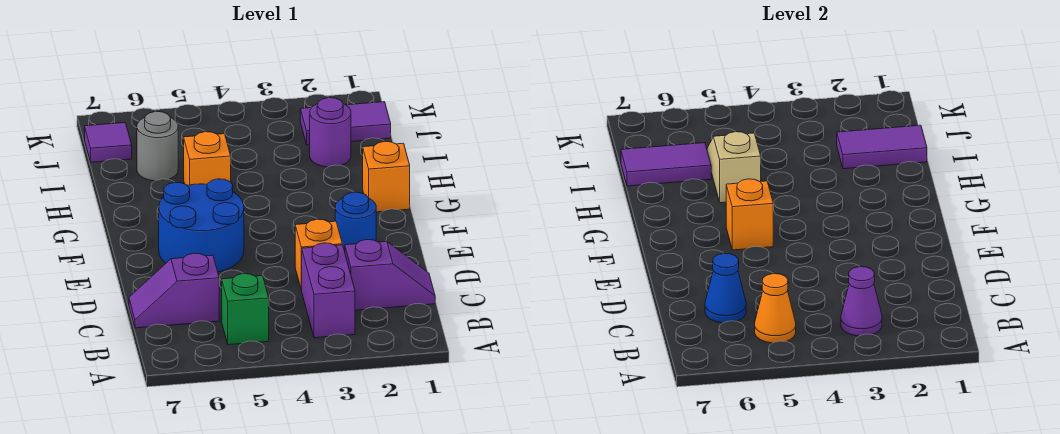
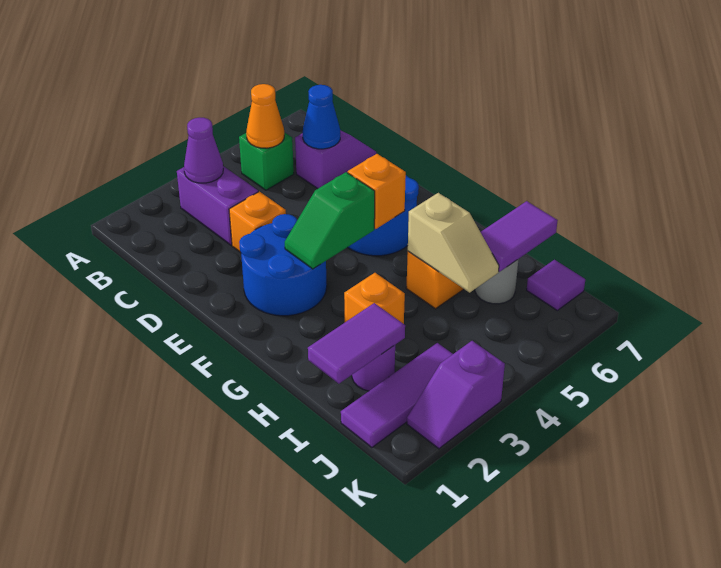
purple 1x2 slope [345,240,435,310] -> purple 1x2 slope moved to [407,341,505,449]
blue 1x1 round brick [335,192,376,251] -> blue 2x2 round brick [239,214,327,316]
none -> green 1x2 slope [285,172,375,269]
orange 1x1 brick [363,141,410,212] -> orange 1x1 brick moved to [344,273,405,324]
purple 1x2 tile [300,102,391,145] -> purple 1x3 tile [341,343,453,448]

